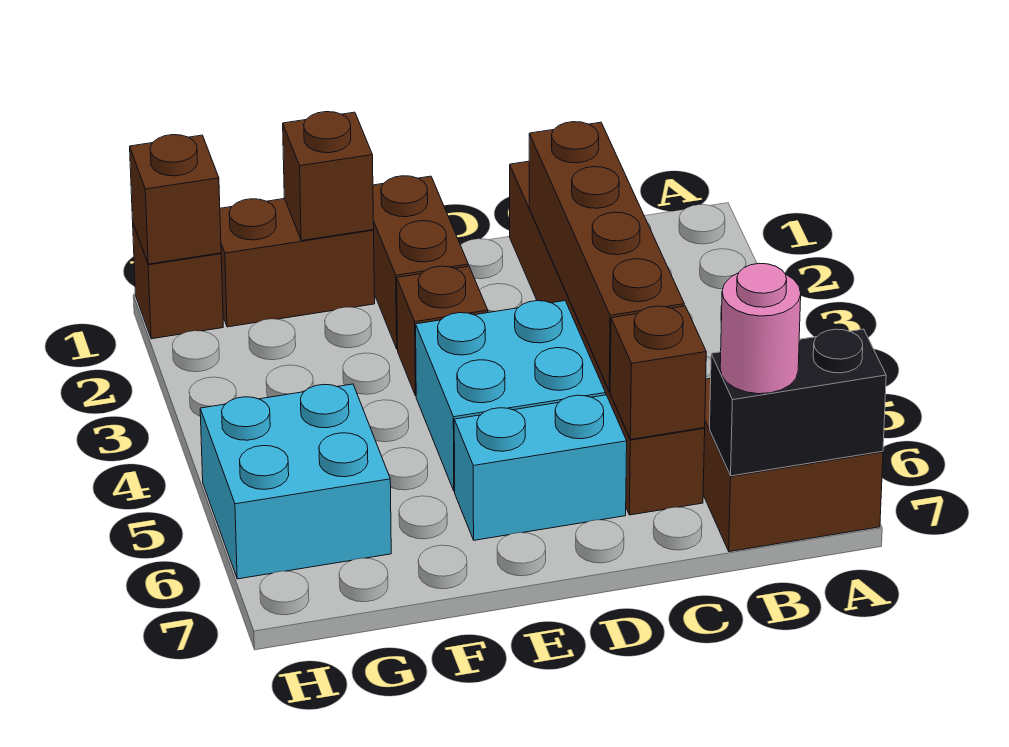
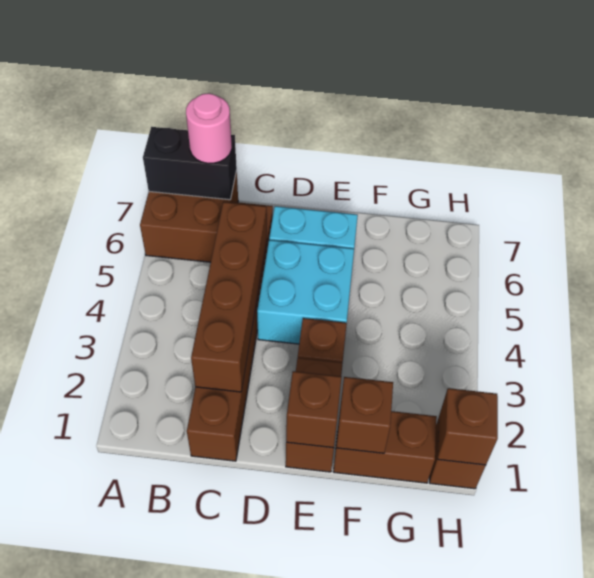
brown 1x1 brick [610,306,706,440] -> brown 1x1 brick moved to [286,371,341,448]
cyan 2x2 brick [200,384,391,579] -> none

